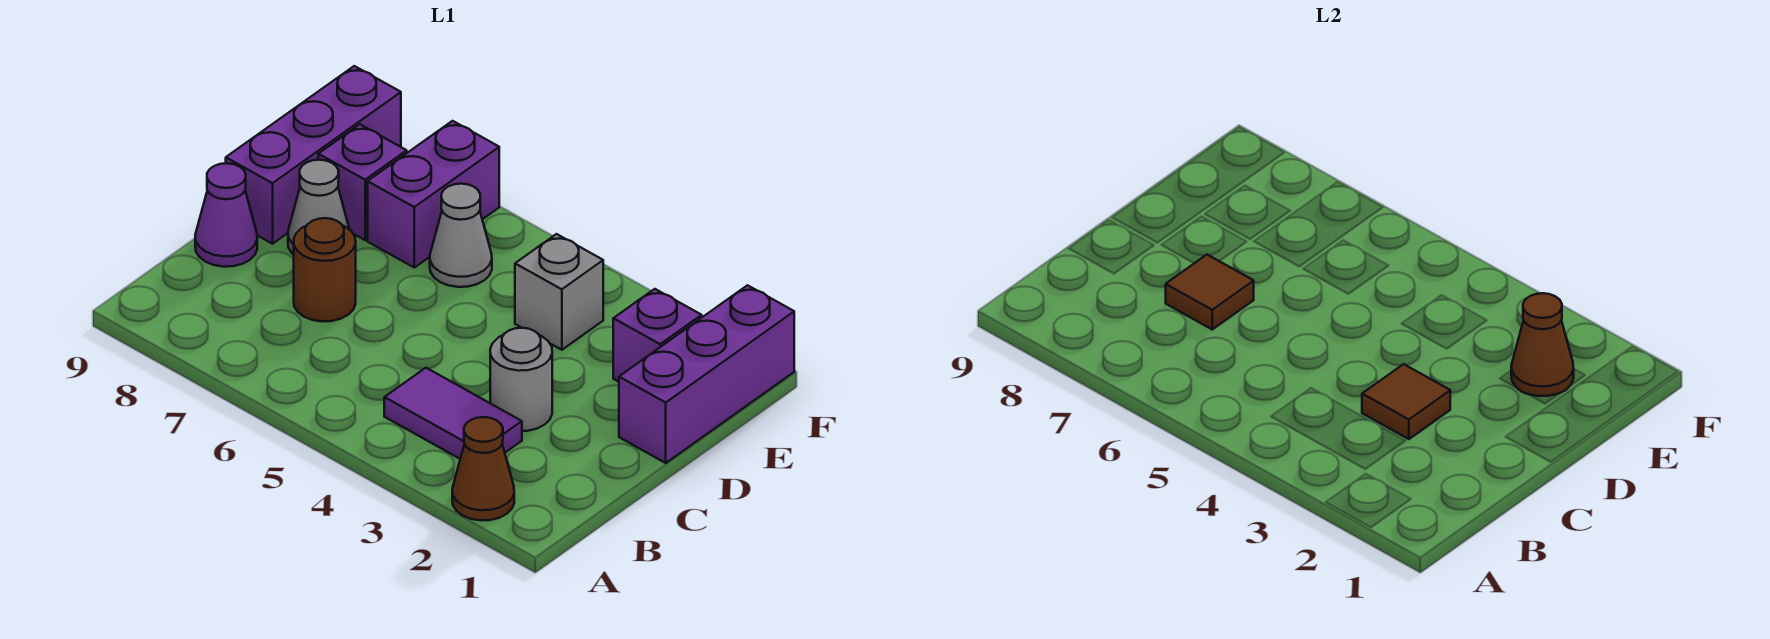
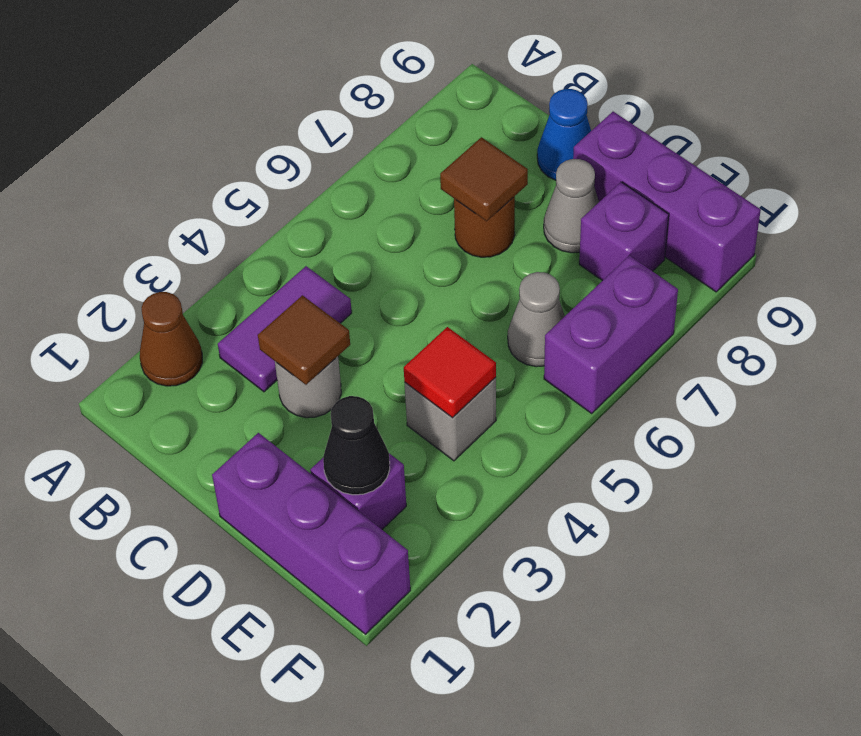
purple 1x1 cone [195,163,257,267] -> blue 1x1 cone [537,89,591,180]
brown 1x1 cone [1511,293,1574,396] -> black 1x1 cone [323,396,390,495]
none -> red 1x1 tile [404,327,496,418]
purple 1x2 brick [368,121,499,267] -> purple 1x2 brick turned to [544,256,678,413]

